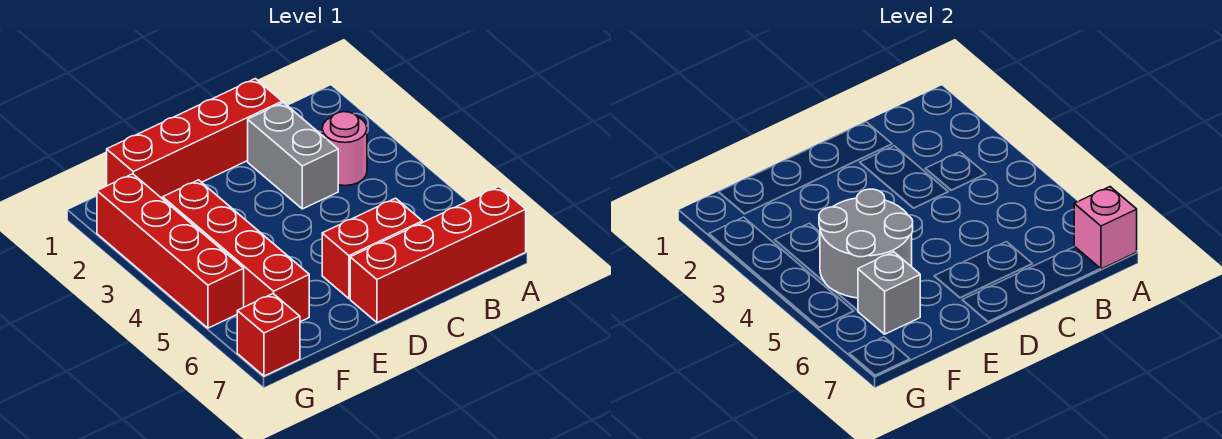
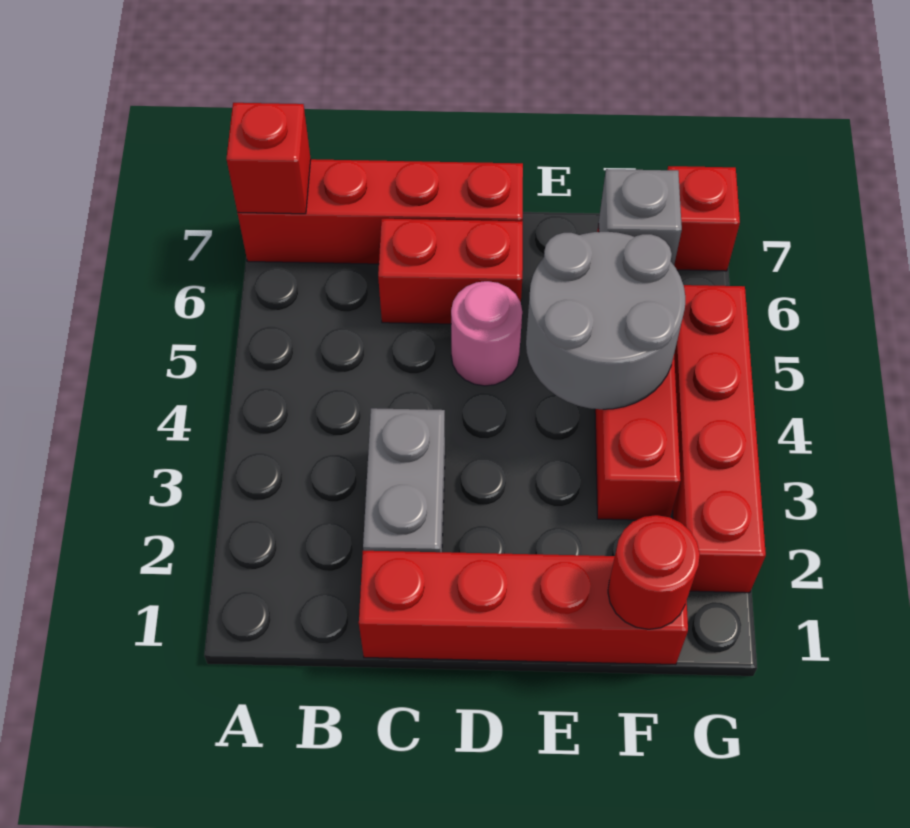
pink 1x1 brick [1074,187,1137,269] -> red 1x1 brick [226,103,311,214]
pink 1x1 round brick [322,112,367,186] -> pink 1x1 round brick moved to [451,281,522,386]
none -> red 1x1 round brick [608,515,700,629]

